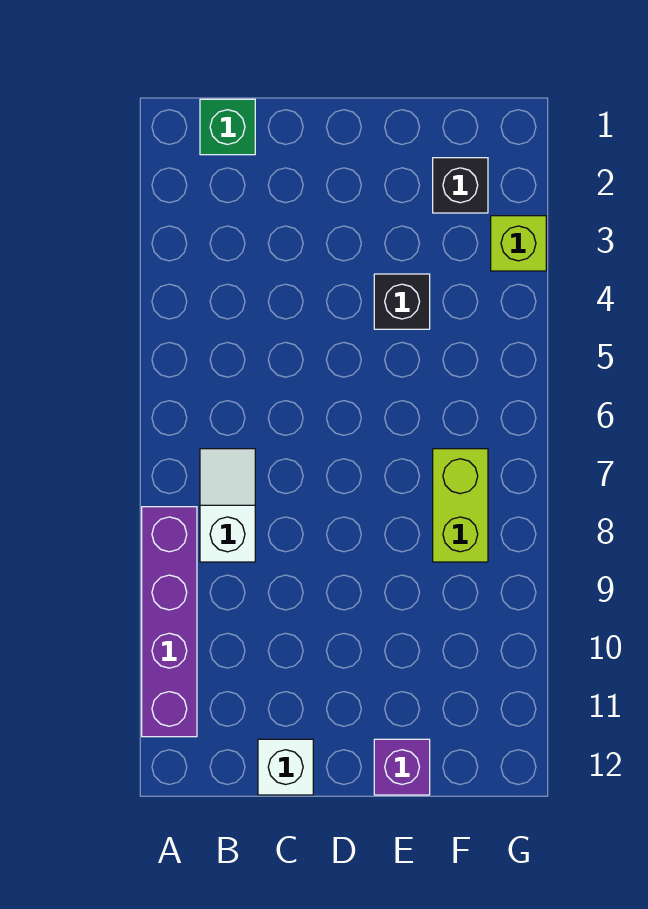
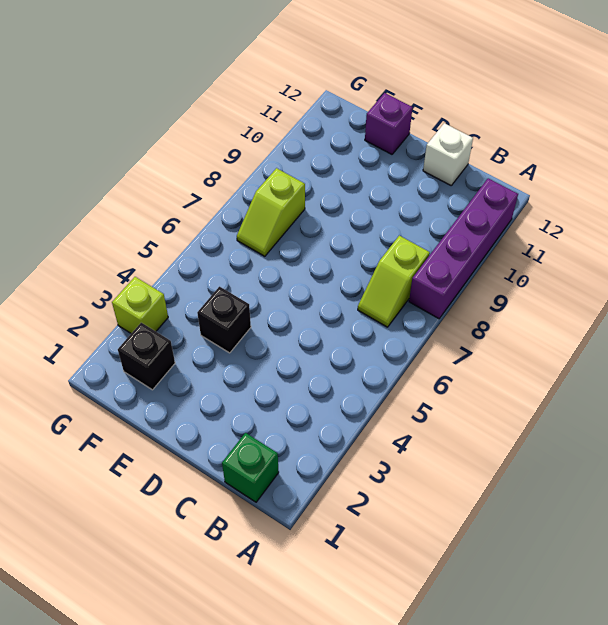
white 1x2 slope [200,449,255,562] -> lime 1x2 slope [358,236,430,327]
lime 1x2 brick [433,449,488,562] -> lime 1x2 slope [237,168,305,256]

